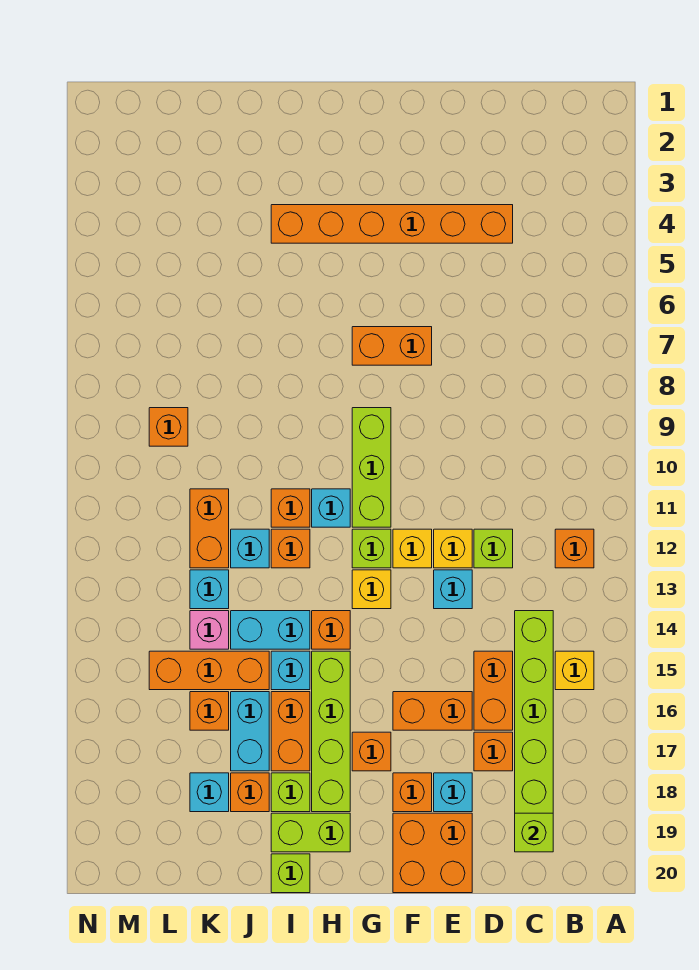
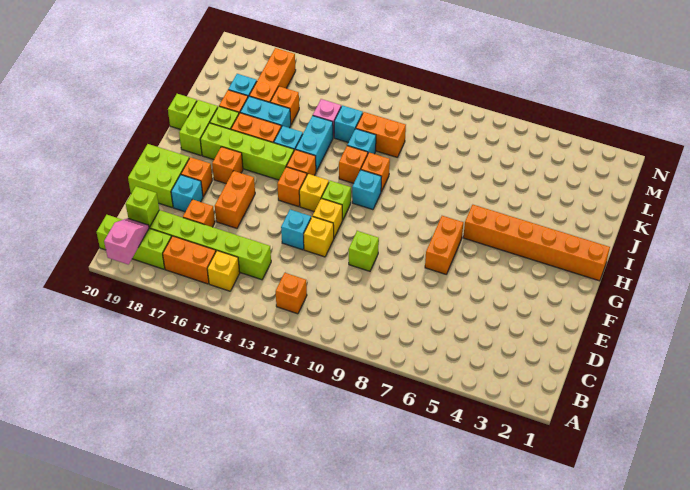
none -> pink 1x2 slope [104,218,149,265]
orange 1x6 brick [271,205,513,243] -> orange 1x6 brick turned to [463,205,610,281]
lime 1x1 brick [474,529,513,568] -> lime 1x1 brick moved to [349,231,379,271]
orange 1x2 brick [474,651,513,730] -> orange 1x2 brick moved to [163,236,216,284]
orange 2x2 brick [393,813,472,893] -> lime 2x2 brick [128,144,189,207]
lime 1x3 brick [352,408,391,527] -> lime 1x3 brick moved to [97,215,171,269]
orange 1x3 brick [149,651,269,690] -> orange 1x3 brick moved to [249,48,296,102]
orange 1x1 brick [149,408,188,446] -> orange 1x1 brick moved to [277,167,307,207]

